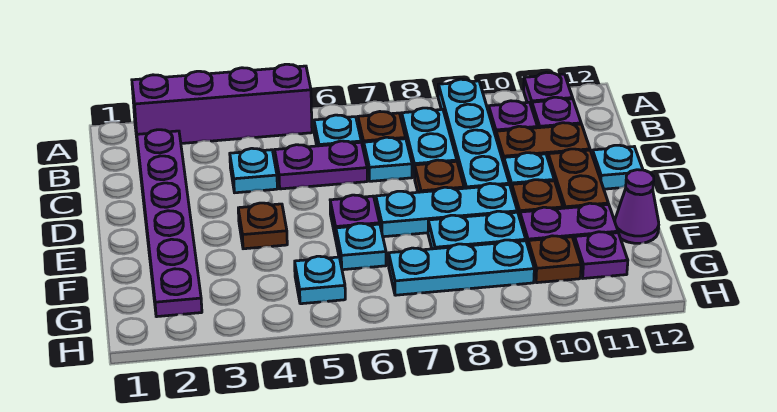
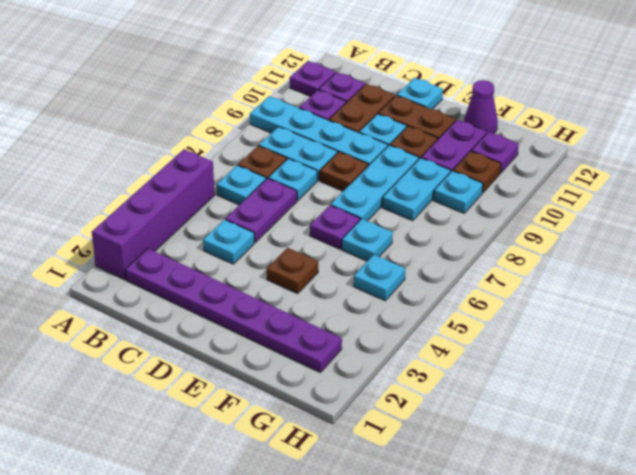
cyan 1x3 plate [389,240,534,295] -> cyan 1x1 plate [434,171,483,213]

